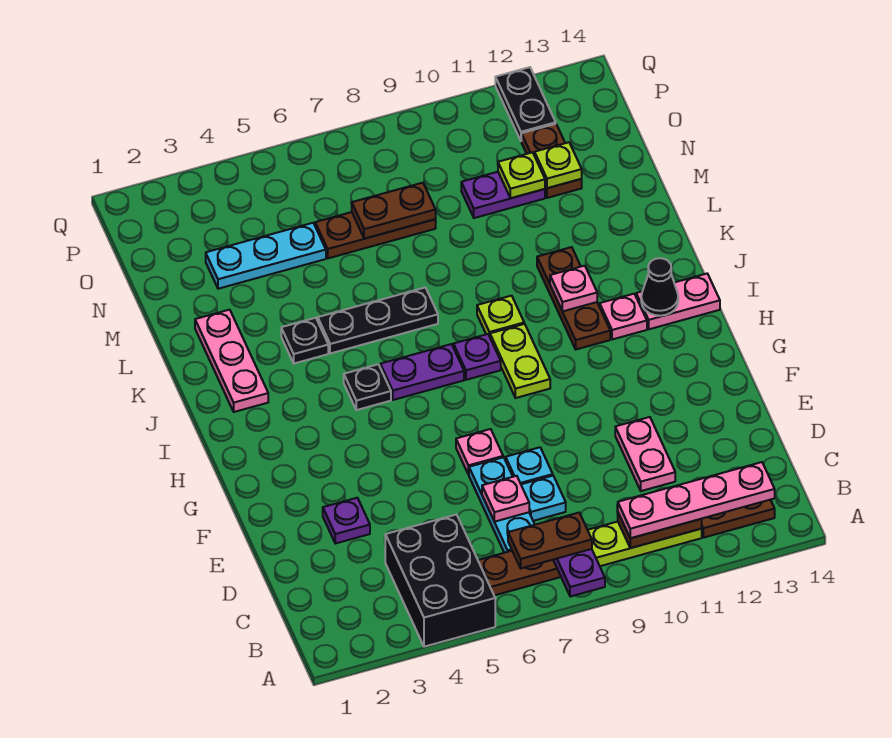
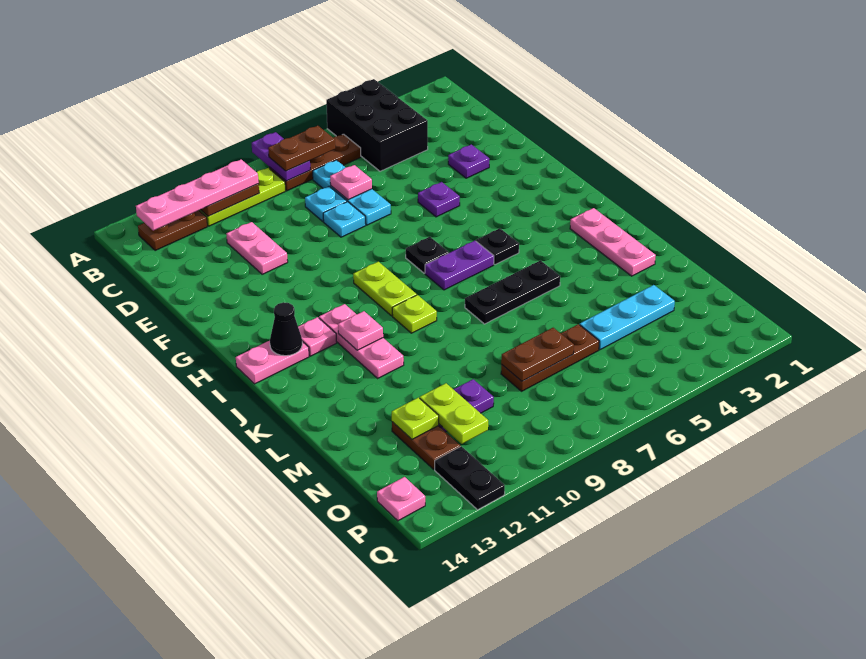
pink 1x1 plate [456,429,503,475] -> pink 1x1 plate moved to [377,477,425,521]
purple 1x1 plate [453,334,501,380] -> purple 1x1 plate moved to [418,182,460,217]
brown 1x3 plate [537,247,610,349] -> pink 1x3 plate [319,304,404,378]
black 1x1 plate [281,318,328,363] -> black 1x1 plate moved to [406,237,449,273]
lime 1x1 plate [498,152,545,198] -> lime 1x2 plate [420,383,488,444]

